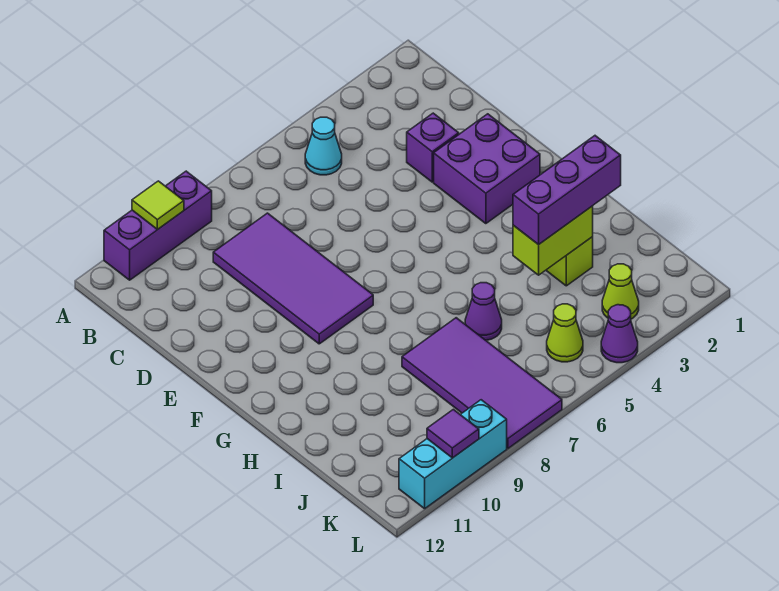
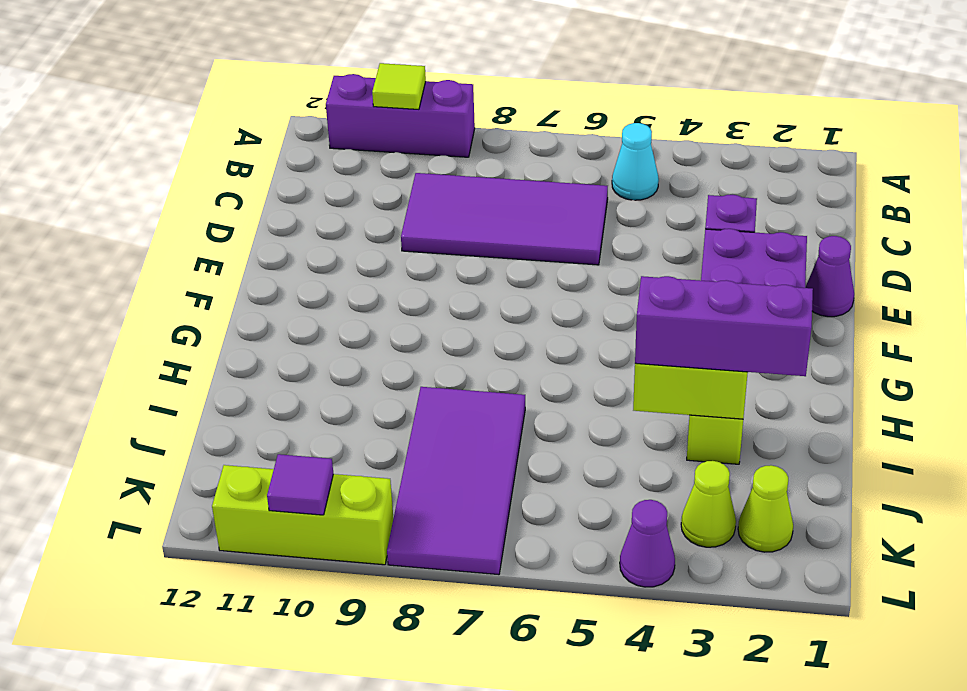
purple 2x4 tile [213,213,373,344] -> purple 2x4 tile turned to [401,173,608,265]
purple 1x1 cone [465,283,502,340] -> purple 1x1 cone moved to [806,236,854,317]
lime 1x1 cone [547,304,583,362] -> lime 1x1 cone moved to [738,465,793,552]
cyan 1x3 brick [399,400,507,509] -> lime 1x3 brick [212,465,394,565]

